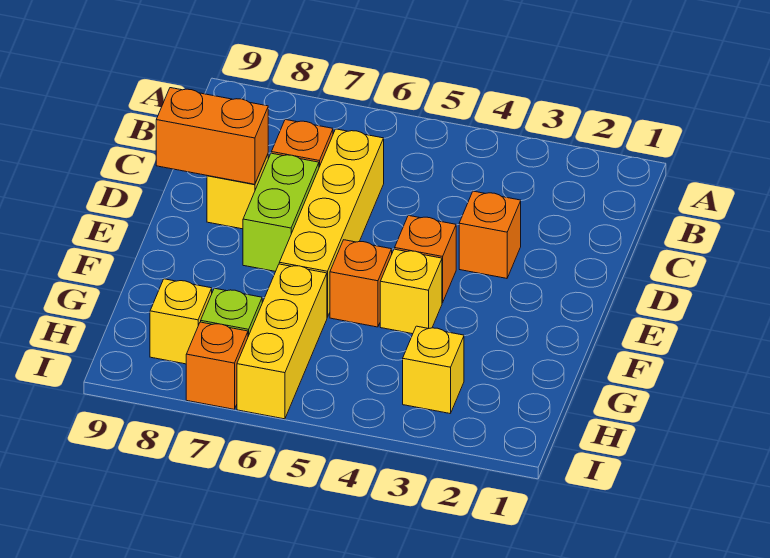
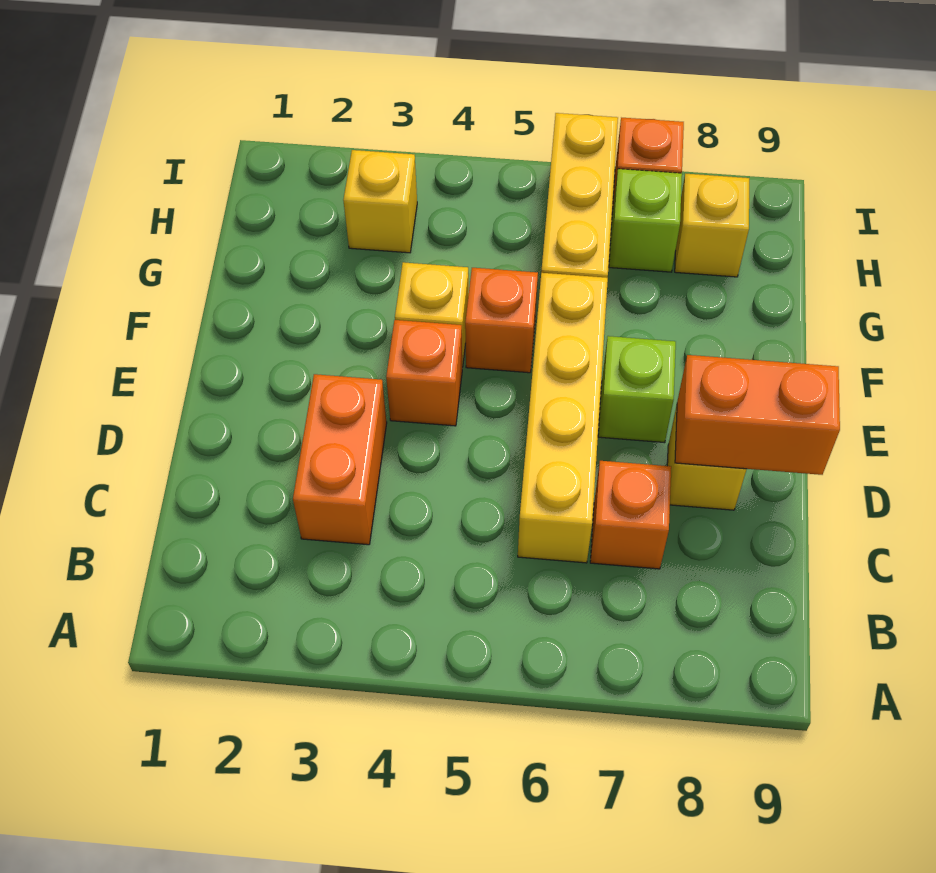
orange 1x1 brick [459,191,521,278] -> orange 1x2 brick [293,374,387,545]
lime 1x2 brick [243,153,319,272] -> lime 1x1 brick [598,336,676,443]

